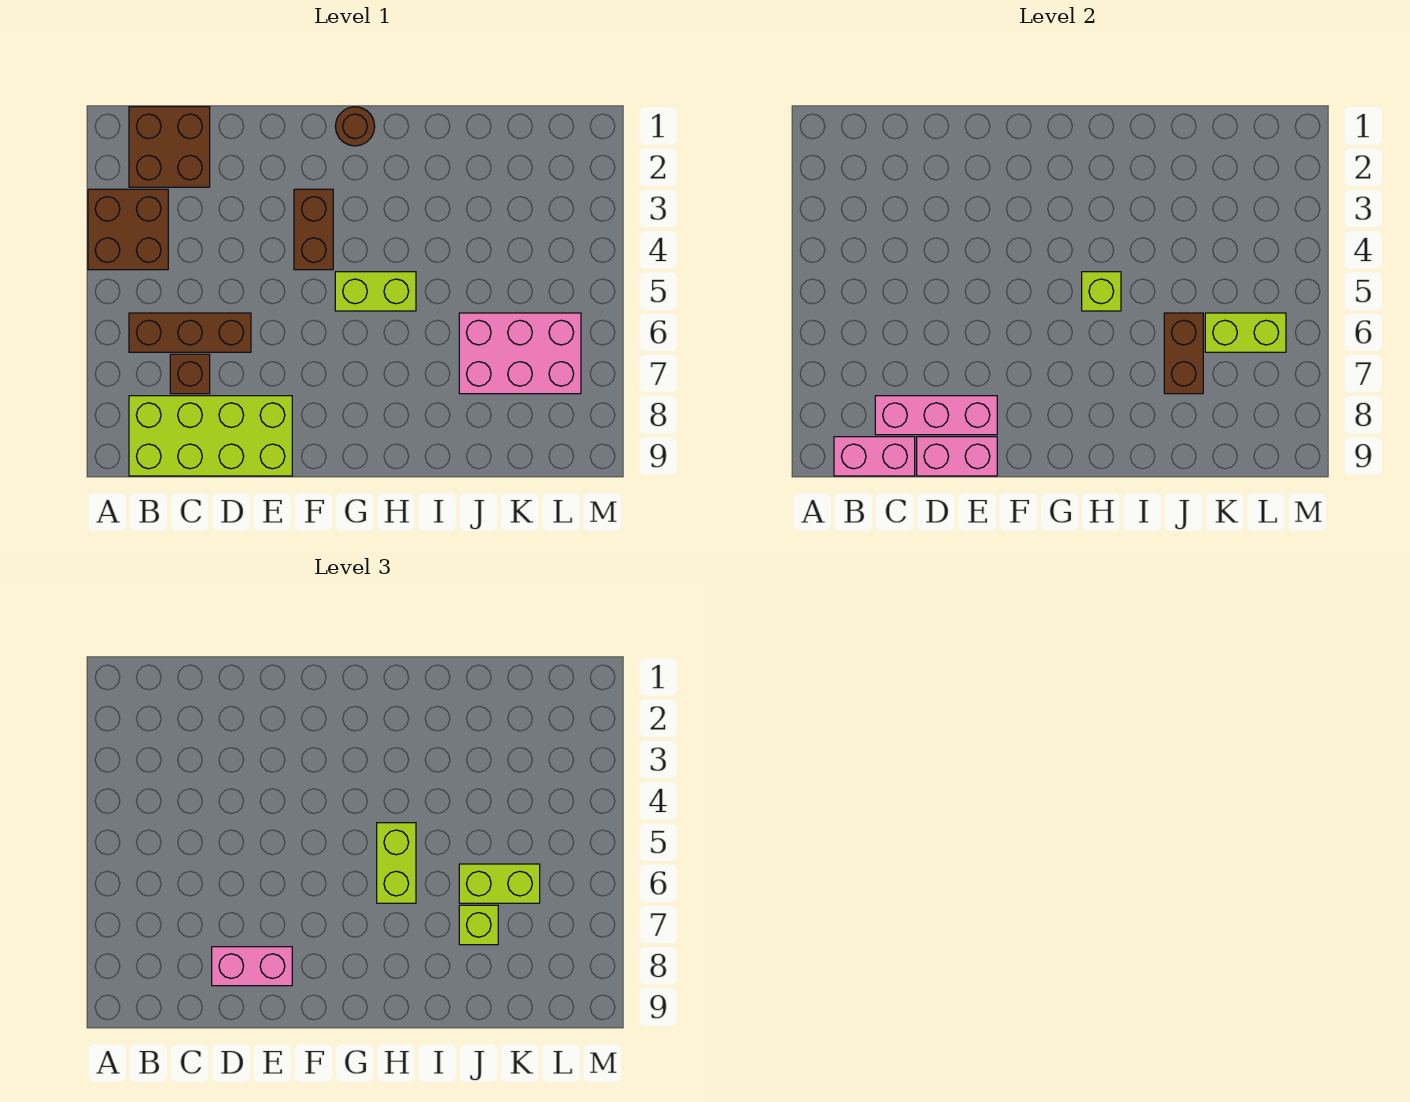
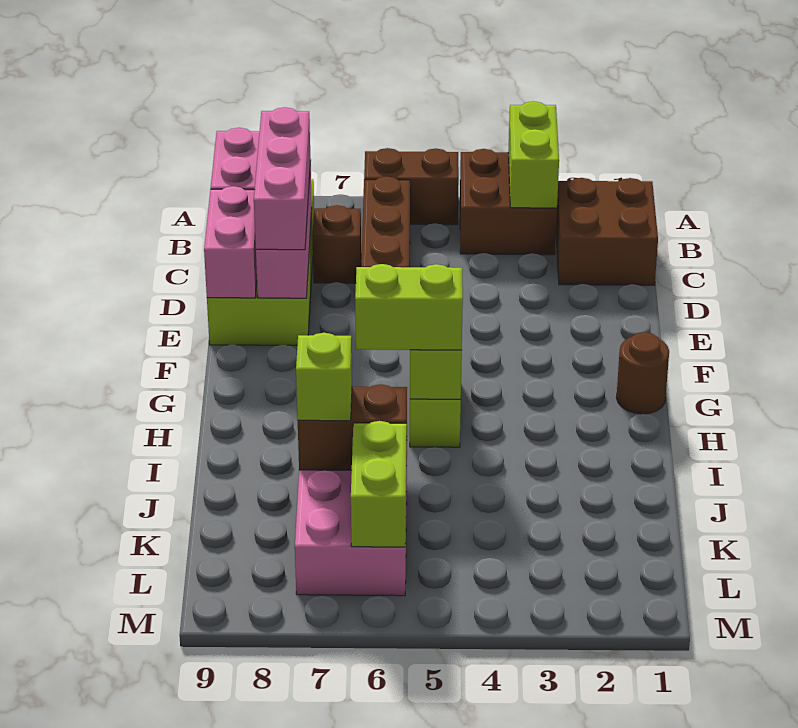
pink 1x2 brick [212,947,292,986] -> pink 1x3 brick [254,107,311,250]
brown 1x2 brick [294,189,333,270] -> brown 1x2 brick moved to [364,148,459,225]
lime 1x2 brick [459,864,540,903] -> lime 1x2 brick moved to [508,101,559,208]

